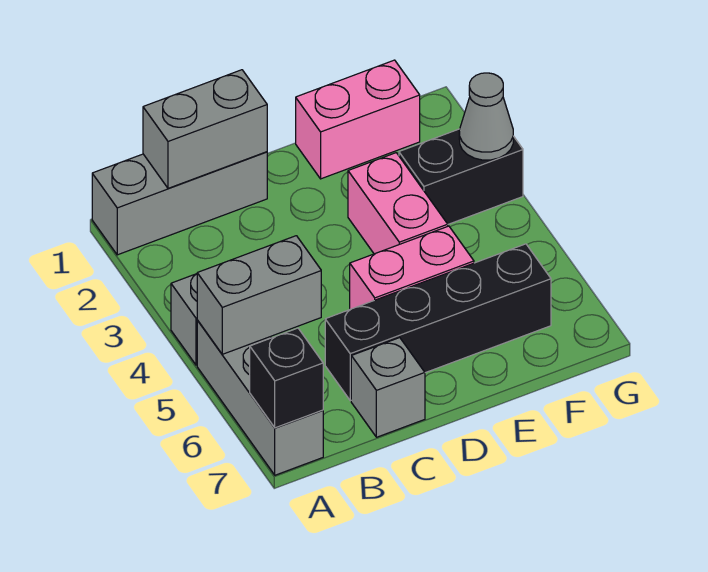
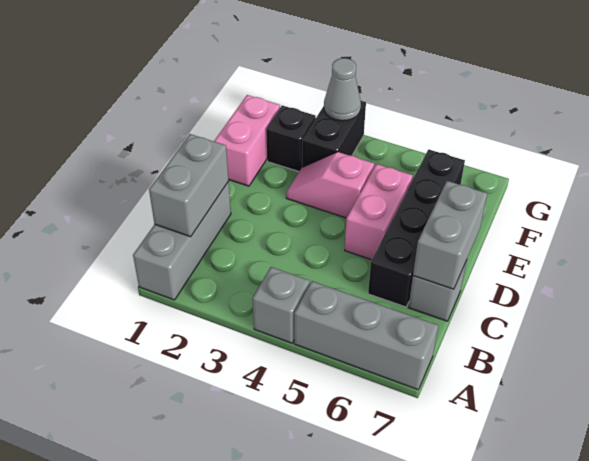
grey 1x2 brick [197,236,321,354] -> grey 1x2 brick moved to [413,181,487,289]
black 1x1 brick [250,328,323,428] -> black 1x1 brick moved to [266,106,316,172]
pink 1x2 brick [348,153,448,254] -> pink 1x2 slope [286,152,374,218]

